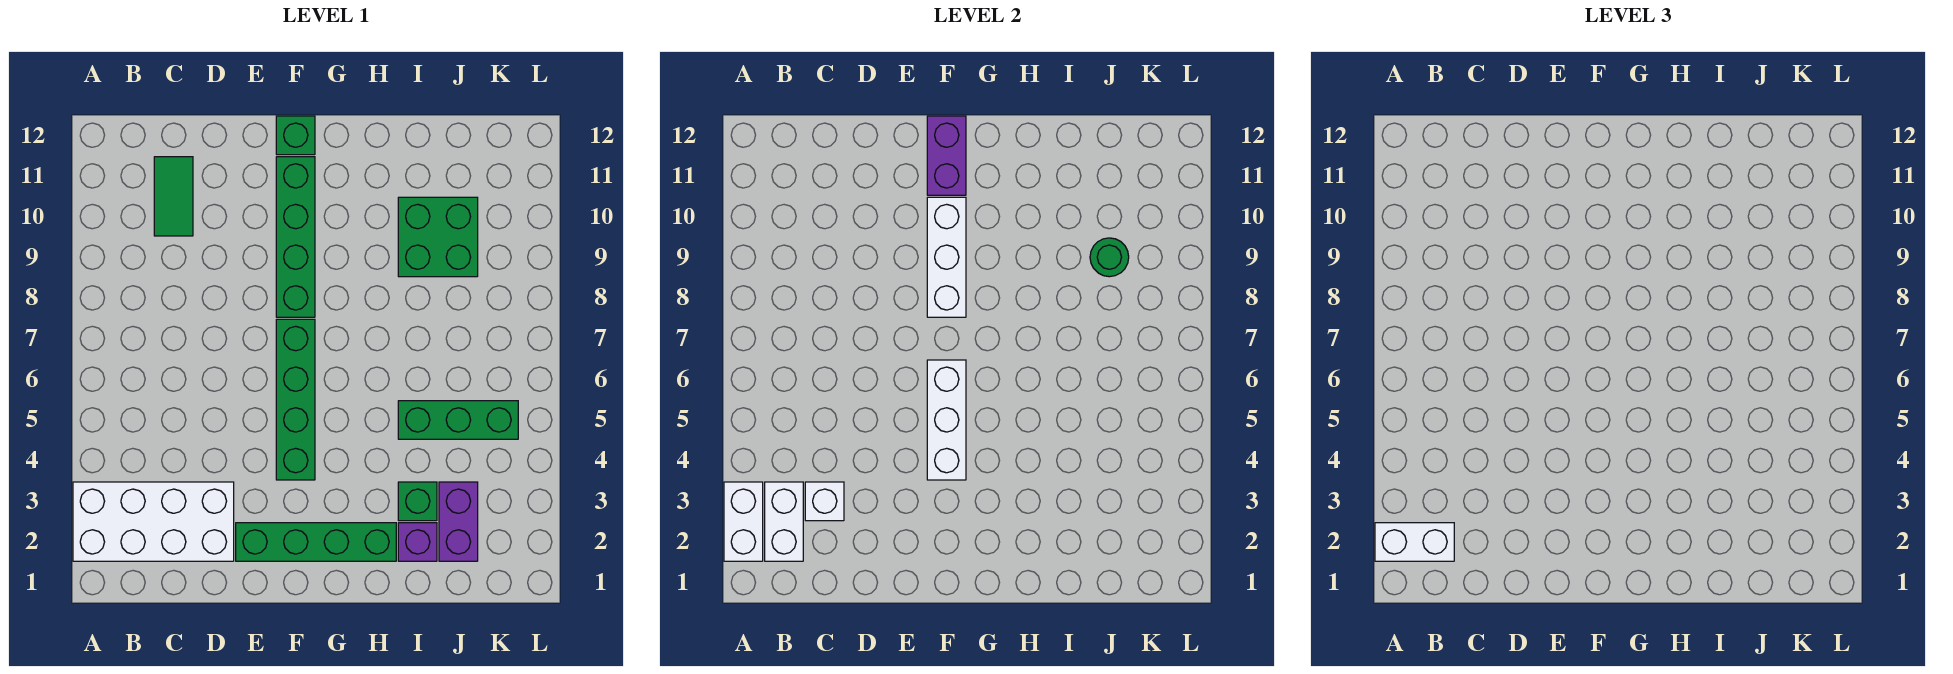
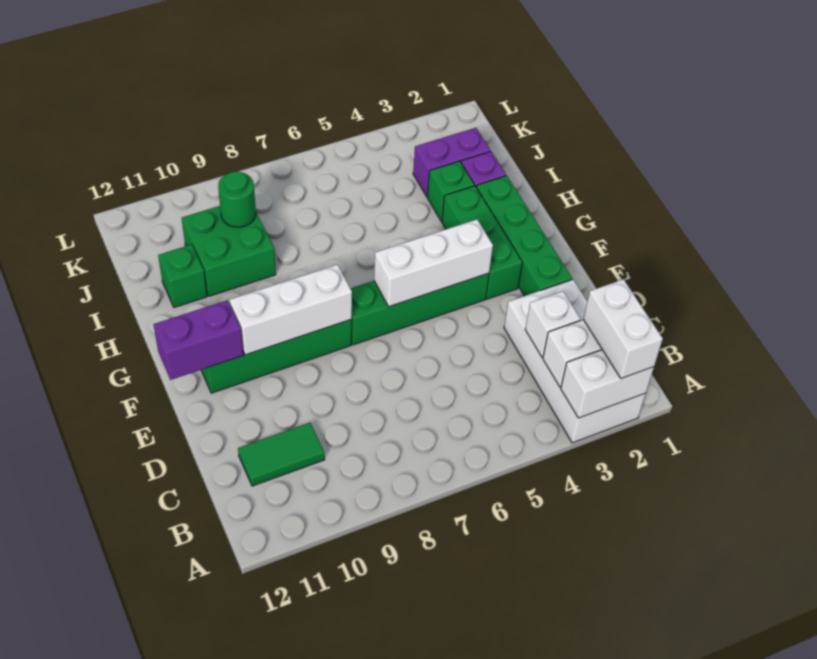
green 1x1 brick [276,116,315,155] -> green 1x1 brick moved to [158,245,207,308]
green 1x3 brick [398,401,518,439] -> green 1x3 brick moved to [442,186,522,299]

